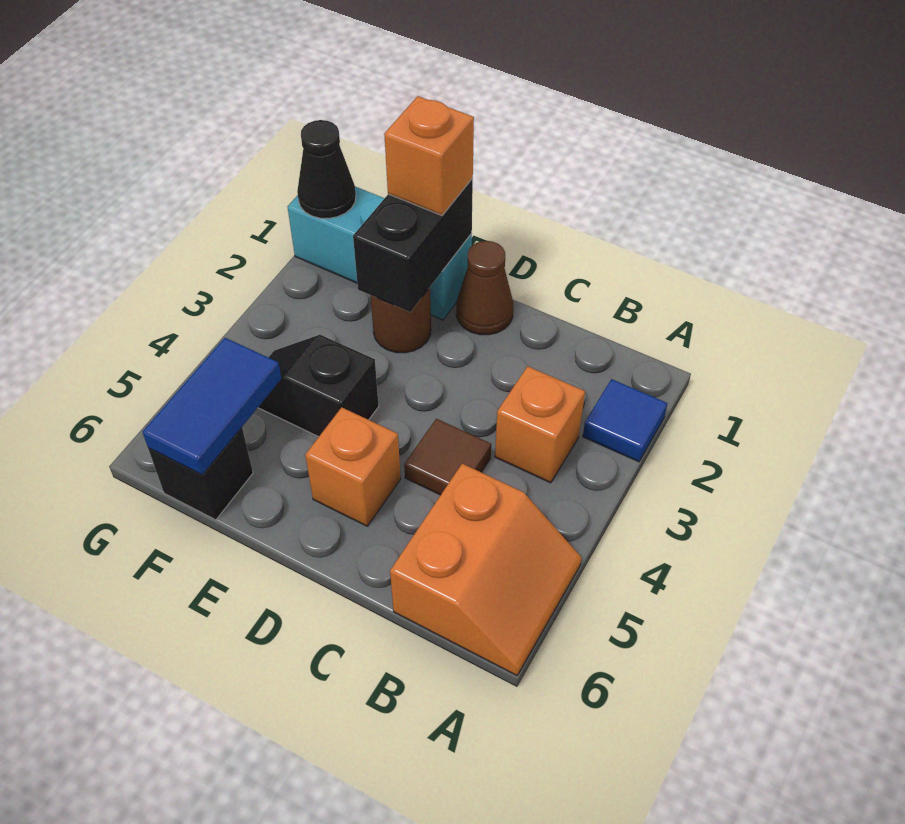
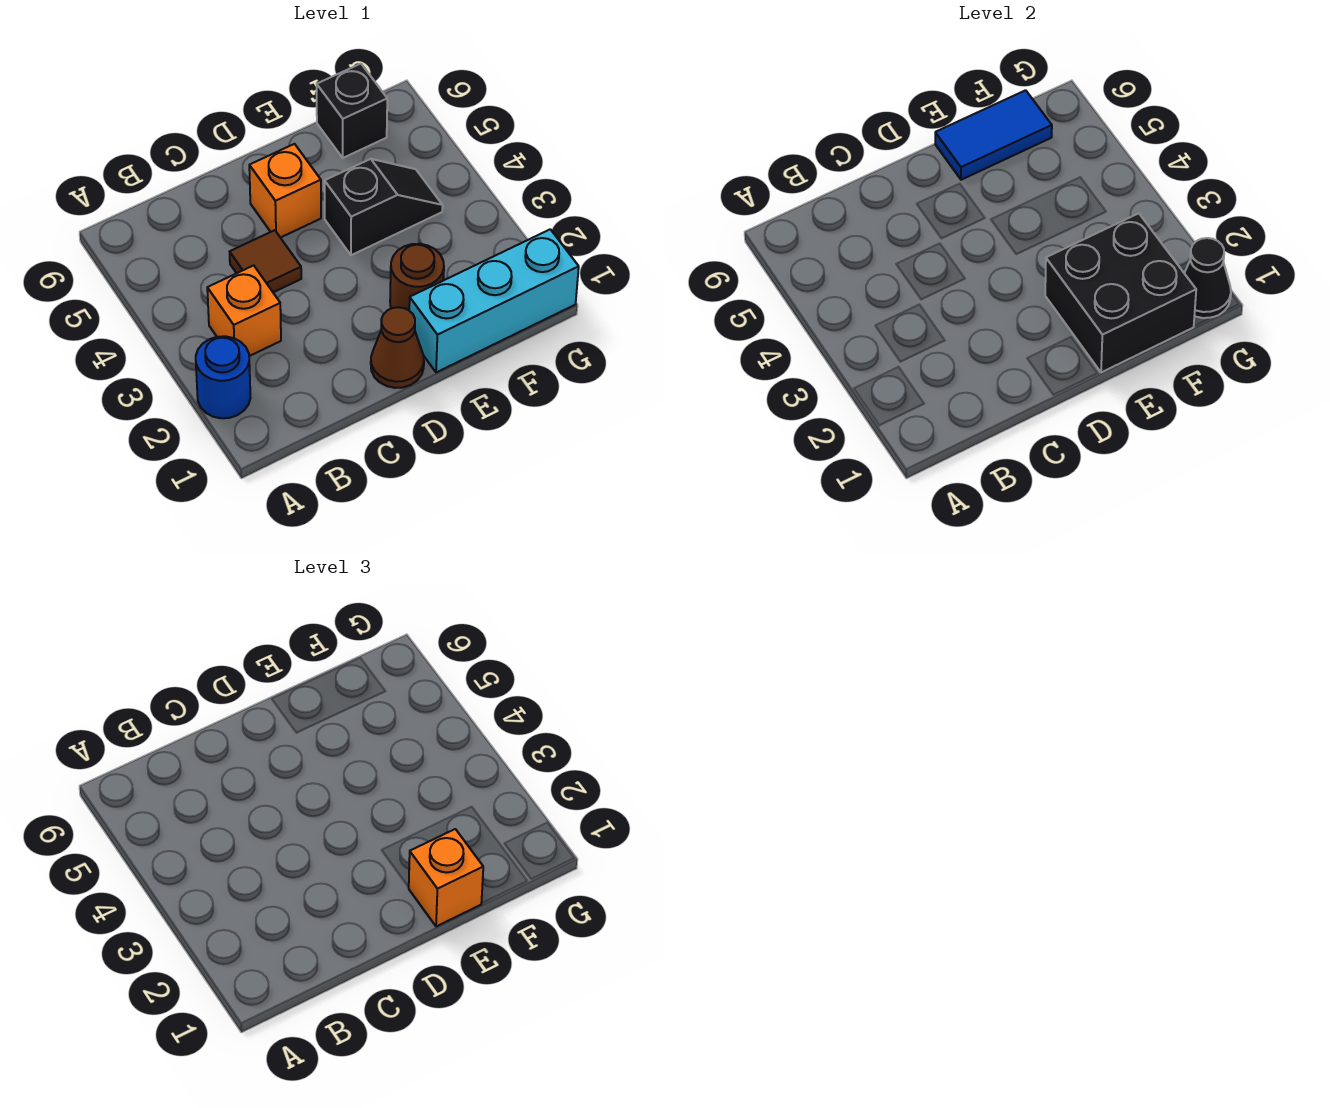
blue 1x1 tile [583,379,668,462] -> blue 1x1 round brick [196,336,250,418]
orange 2x2 slope [390,464,582,675] -> none
black 1x2 brick [353,179,473,312] -> black 2x2 brick [1045,213,1196,372]
blue 1x2 tile [142,338,281,475] -> blue 1x2 tile turned to [935,90,1052,180]

